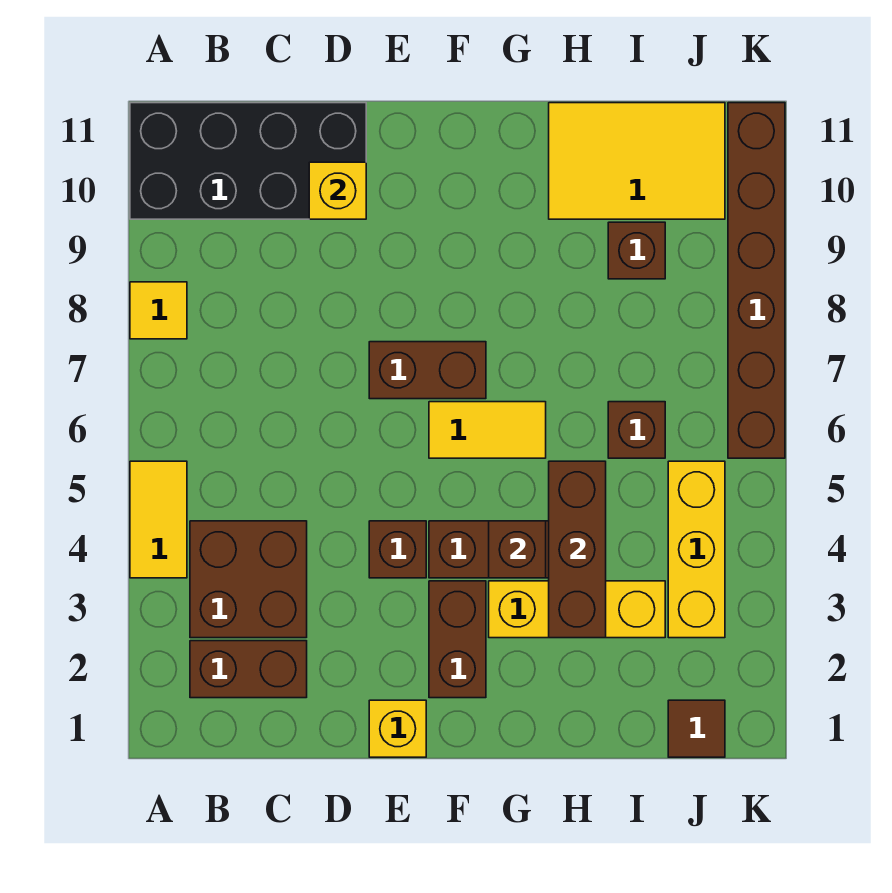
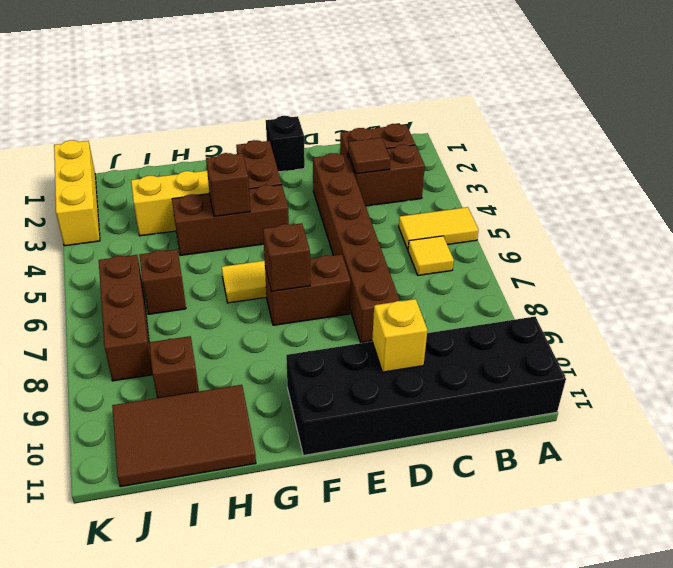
yellow 1x2 tile [130,461,187,578] -> yellow 1x2 tile turned to [399,207,479,249]
yellow 1x1 tile [130,282,187,339] -> yellow 1x1 tile moved to [408,236,454,275]
black 2x4 brick [130,103,366,219] -> black 2x6 brick [286,317,566,455]
brown 2x2 brick [190,521,307,638] -> brown 1x2 brick [348,145,425,206]
yellow 1x1 brick [369,700,426,757] -> black 1x1 brick [266,116,305,172]
brown 1x1 brick [369,521,426,578] -> brown 1x1 brick moved to [263,223,310,291]
brown 1x3 brick [549,461,606,638] -> brown 1x3 brick moved to [99,255,153,381]
yellow 2x3 tile [549,103,725,219] -> brown 2x3 tile [112,385,256,487]
brown 1x1 tile [668,700,725,757] -> brown 1x1 tile moved to [348,138,390,174]
yellow 1x3 brick [668,461,725,638] -> yellow 1x3 brick moved to [54,140,100,246]
brown 1x6 brick [728,103,785,458] -> brown 1x6 brick moved to [313,153,400,343]

